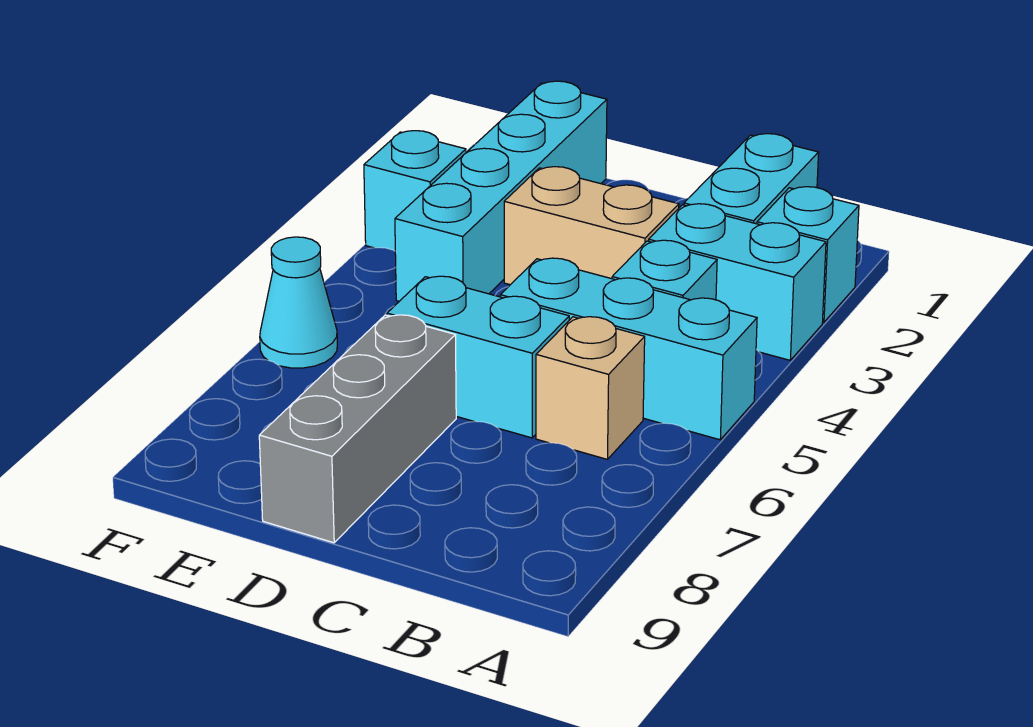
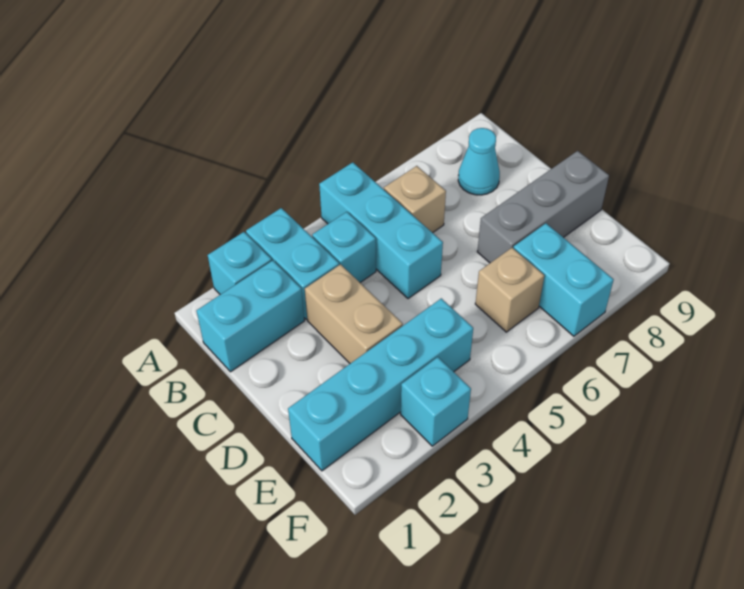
cyan 1x2 brick [387,276,569,438] -> cyan 1x2 brick moved to [513,223,614,336]
none -> tan 1x1 brick [475,248,544,332]
cyan 1x1 cone [260,237,337,368] -> cyan 1x1 cone moved to [458,128,500,195]

